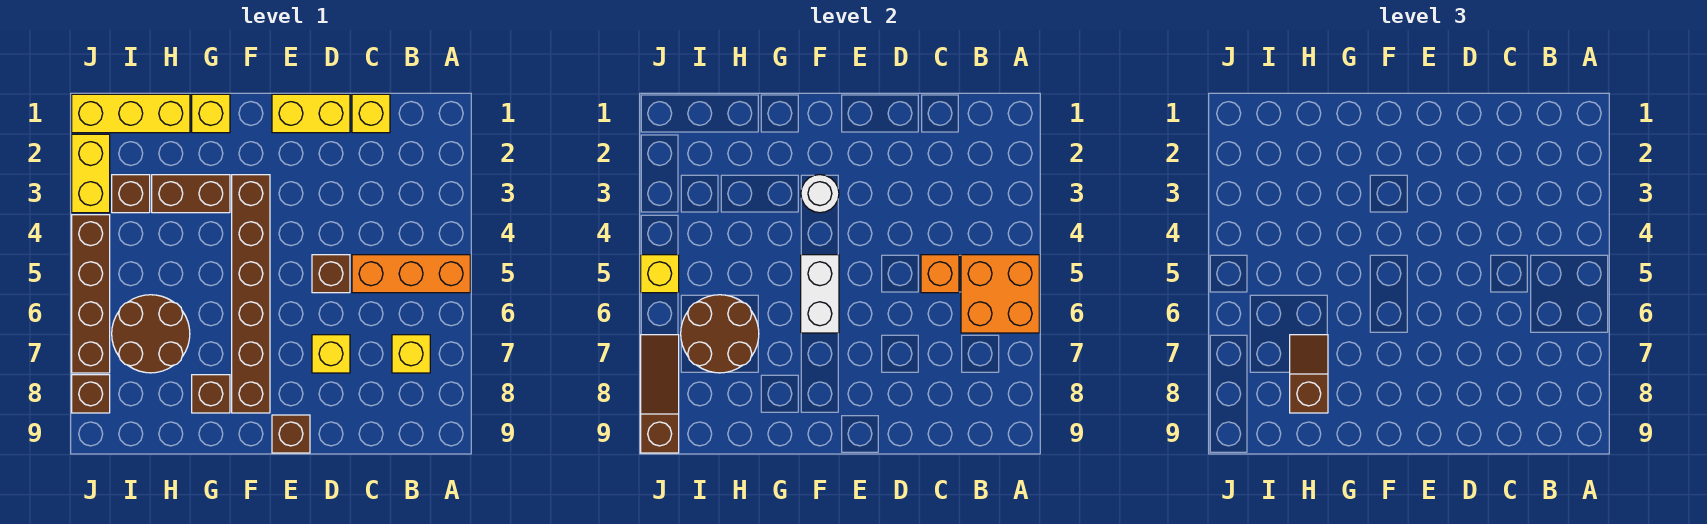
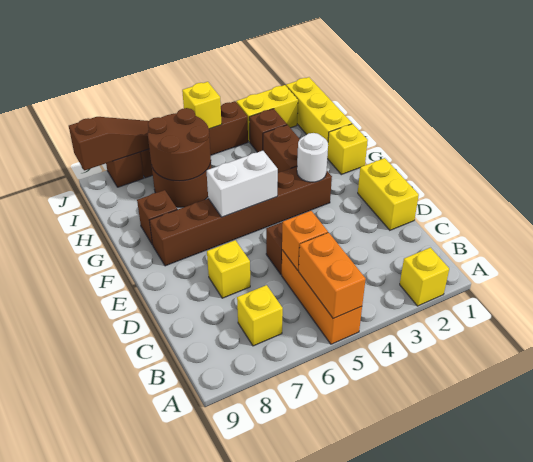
orange 2x2 brick [961,255,1039,333] -> orange 1x2 brick [299,233,366,318]
yellow 1x1 brick [352,94,390,133] -> yellow 1x1 brick moved to [400,248,449,306]
brown 1x1 brick [272,415,310,453] -> none
brown 1x2 slope [1290,335,1328,413] -> none

